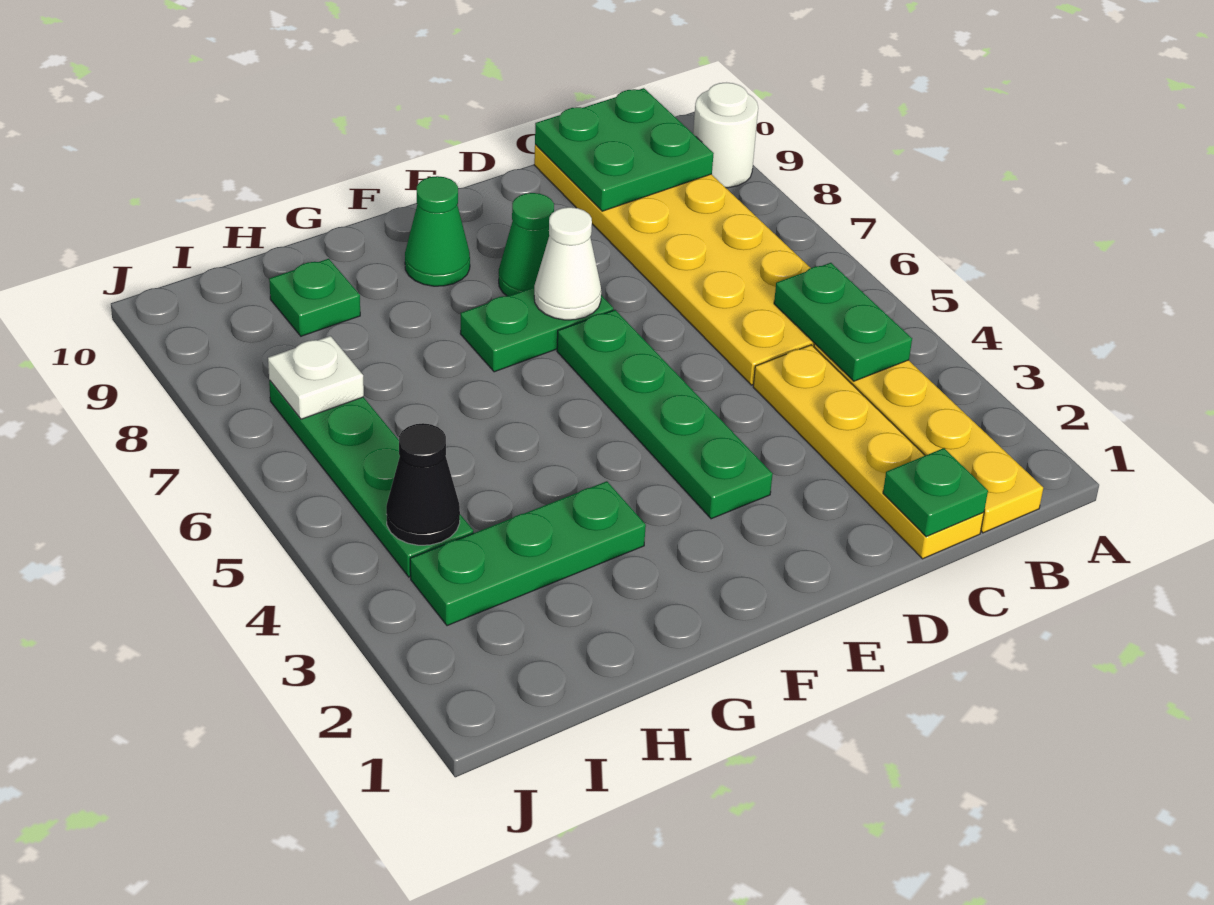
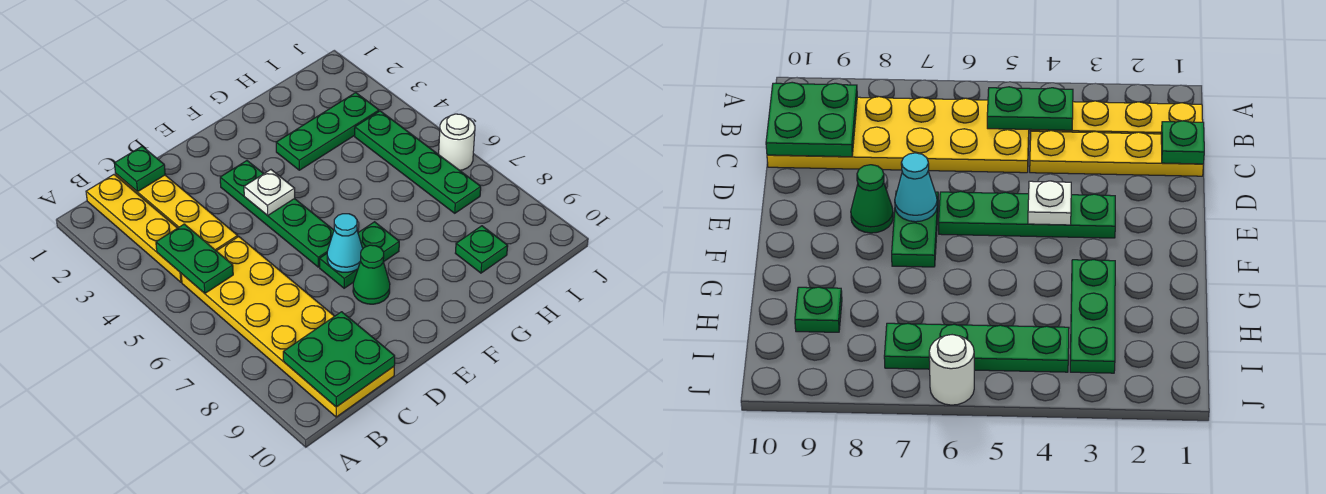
white 1x1 round brick [693,83,758,188] -> white 1x1 round brick moved to [439,114,475,170]
white 1x1 cone [534,207,601,320] -> cyan 1x1 cone [327,214,363,272]
green 1x1 cone [405,176,470,286] -> none
black 1x1 cone [386,423,460,545] -> none
white 1x1 plate [268,336,364,419] -> white 1x1 plate moved to [244,170,295,215]

